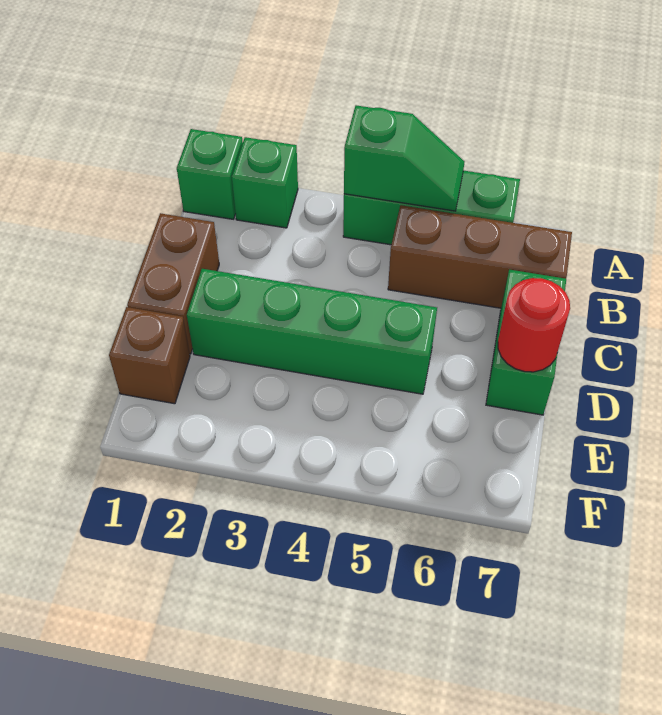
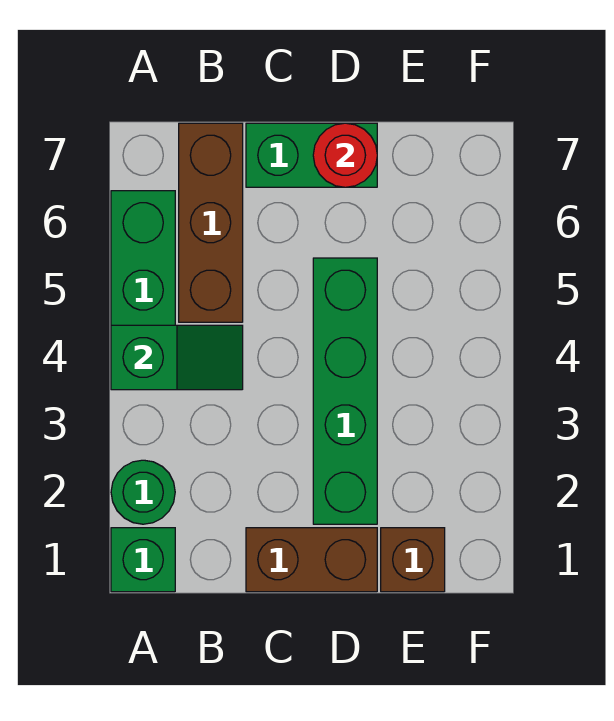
green 1x1 brick [232,137,298,228] -> green 1x1 round brick [111,460,175,524]
green 1x2 slope [344,105,465,211] -> green 1x2 slope turned to [111,325,243,390]

